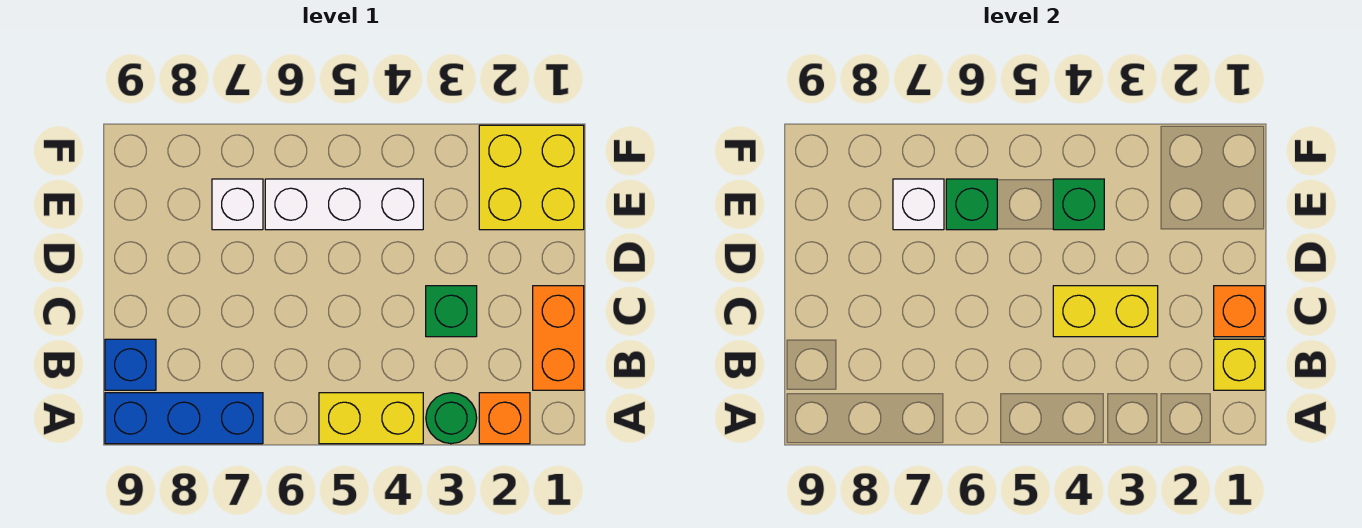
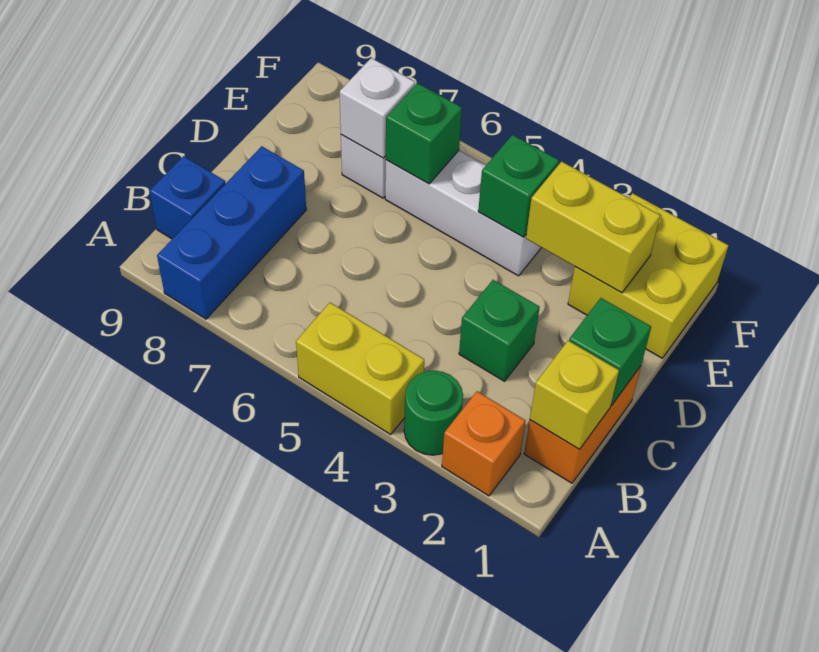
blue 1x3 brick [105,393,263,444] -> blue 1x3 brick turned to [157,146,306,319]
orange 1x1 brick [1214,286,1265,337] -> green 1x1 brick [569,298,651,405]
yellow 1x2 brick [1053,286,1158,337] -> yellow 1x2 brick moved to [526,162,660,293]

